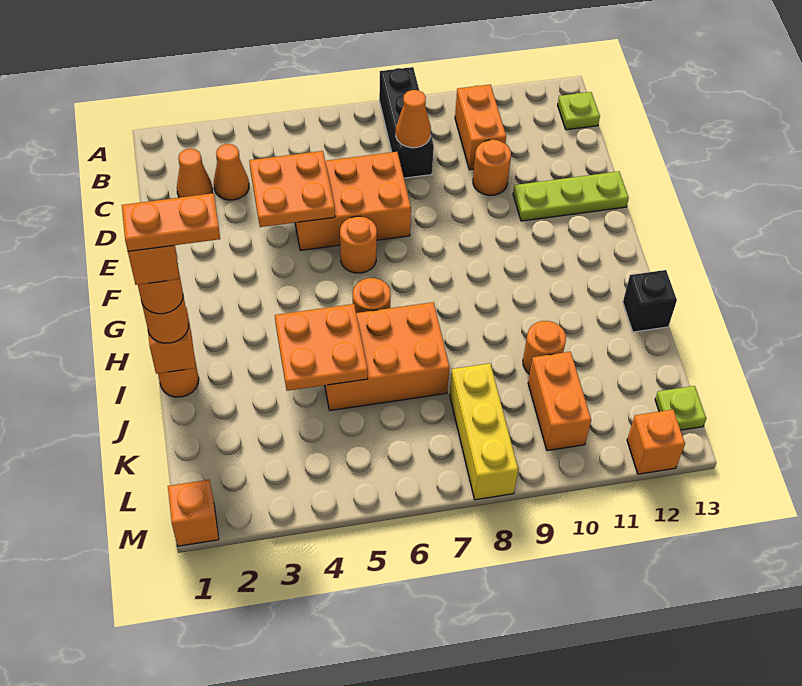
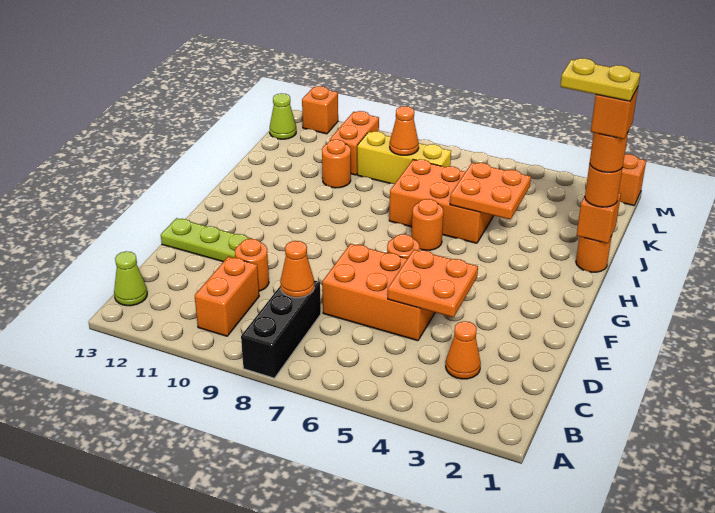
lime 1x1 plate [558,92,600,130] -> lime 1x1 cone [114,251,147,306]
orange 1x1 cone [177,149,212,198] -> orange 1x1 cone moved to [390,106,419,155]
orange 1x2 plate [122,193,220,251] -> yellow 1x2 plate [560,58,640,101]
black 1x1 brick [623,270,677,332] -> none
yellow 1x3 brick [449,363,518,500] -> yellow 1x3 brick turned to [357,131,451,184]
lime 1x1 plate [655,386,706,430] -> lime 1x1 cone [270,93,296,139]

